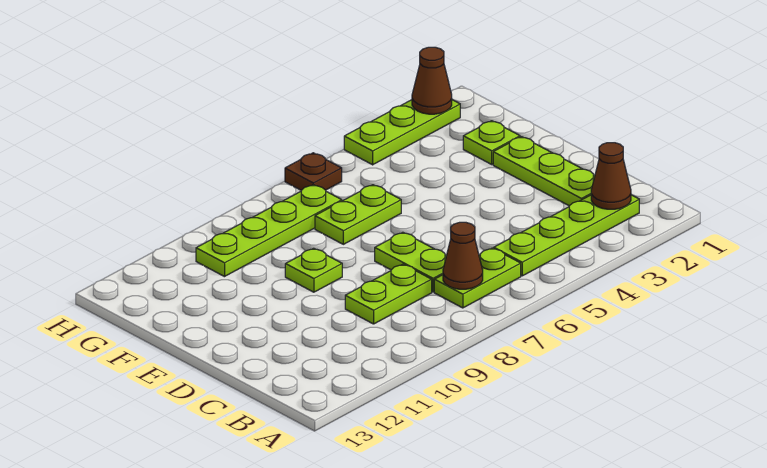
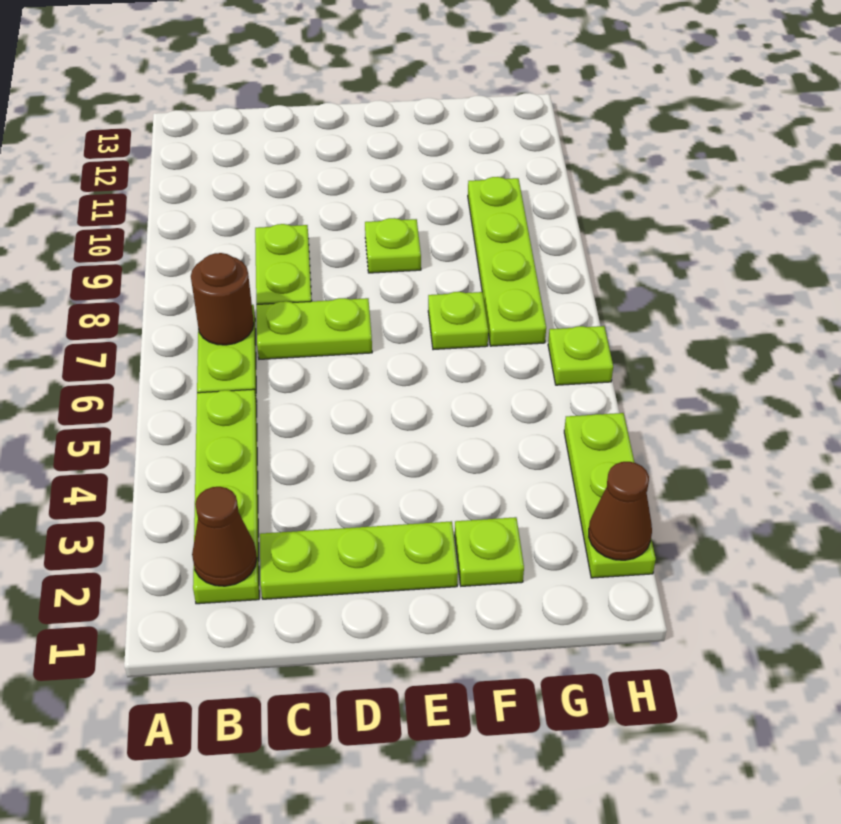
brown 1x1 cone [443,222,483,289] -> brown 1x1 round brick [191,253,254,345]
lime 1x2 plate [315,185,401,244] -> lime 1x1 plate [428,292,488,350]
brown 1x1 plate [285,153,342,190] -> lime 1x1 plate [548,326,613,385]

